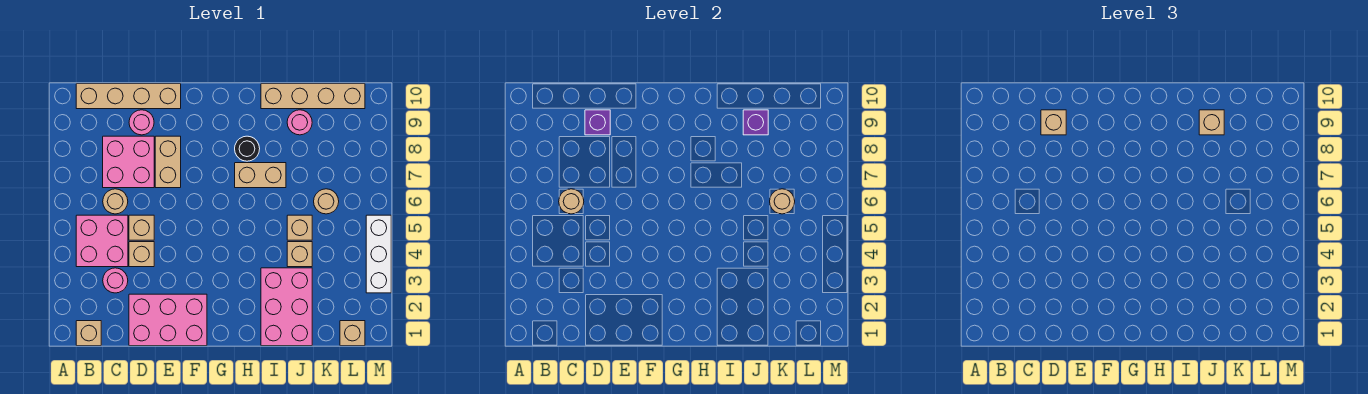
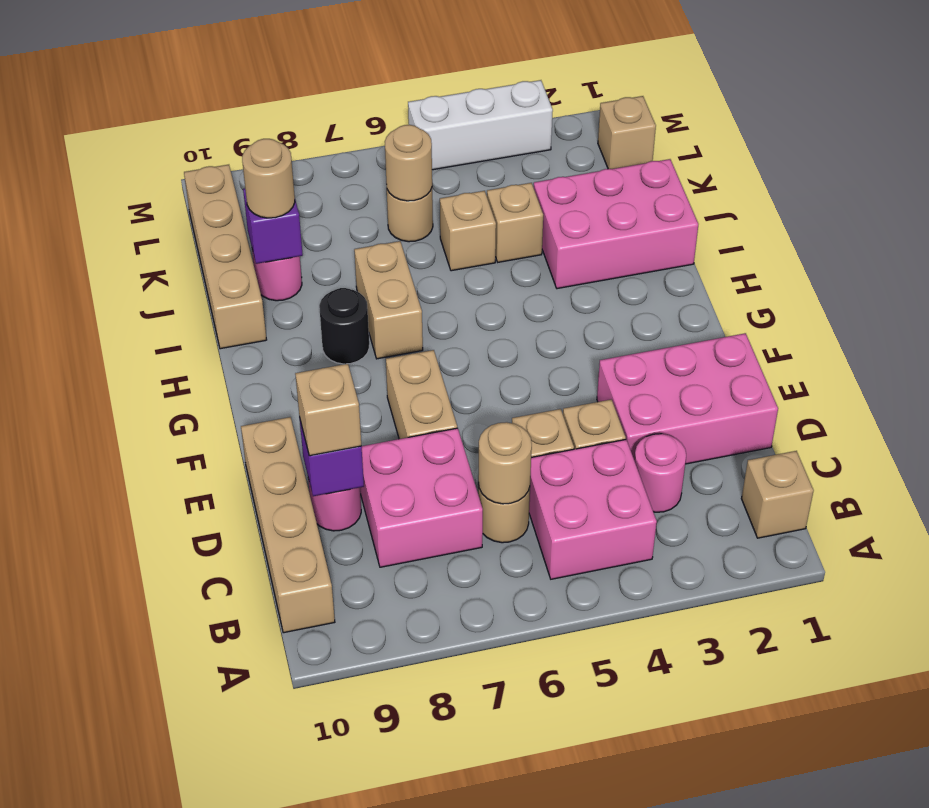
pink 2x3 brick [129,294,207,346] -> pink 2x3 brick turned to [597,333,778,464]
tan 1x2 brick [155,136,181,188] -> tan 1x2 brick turned to [386,350,457,439]
tan 1x1 brick [1199,110,1224,135] -> tan 1x1 round brick [242,139,295,218]

